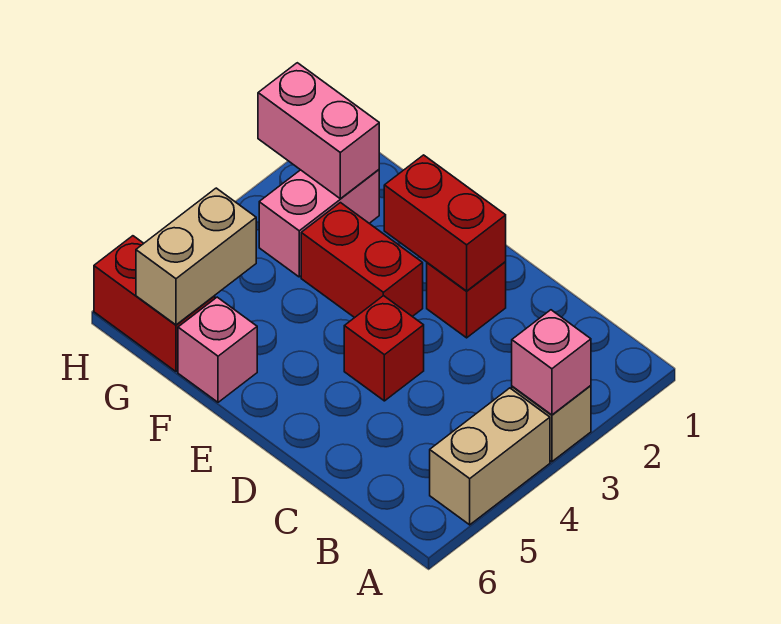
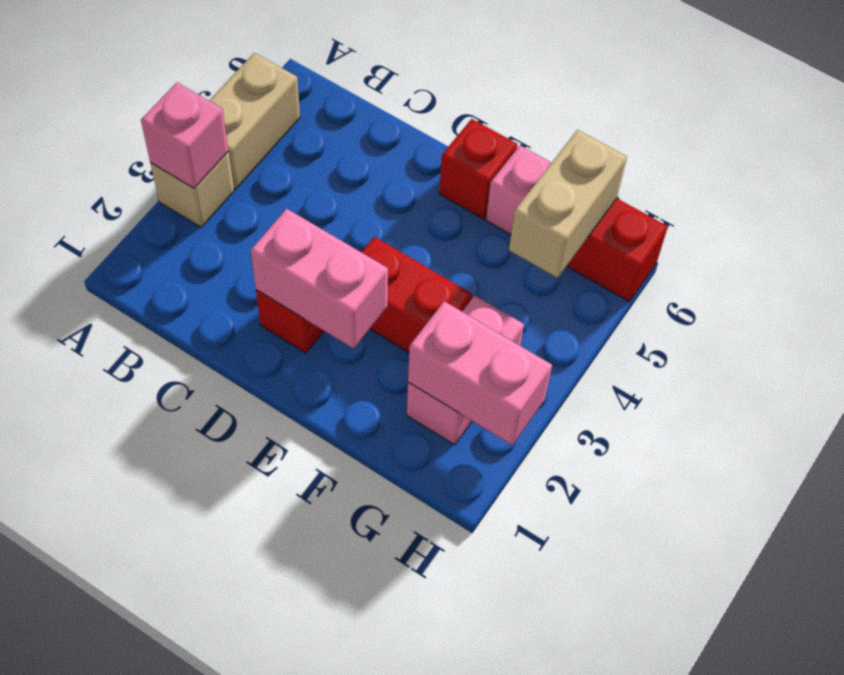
red 1x2 brick [384,155,506,291] -> pink 1x2 brick [251,209,388,349]
red 1x1 brick [344,296,424,401] -> red 1x1 brick moved to [439,119,517,219]

